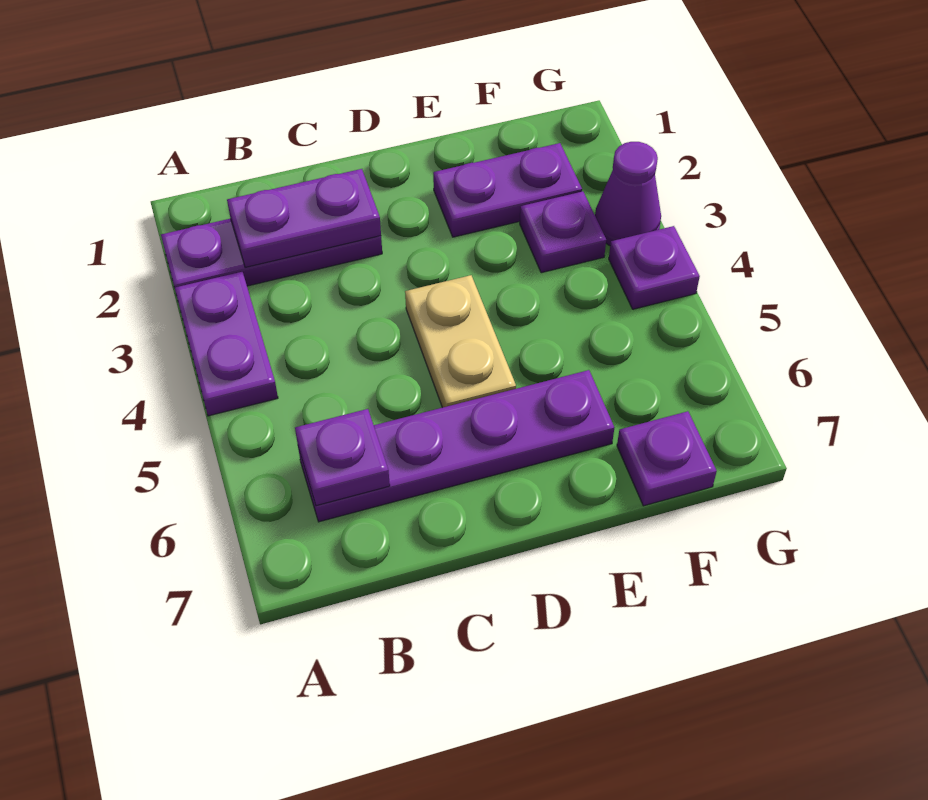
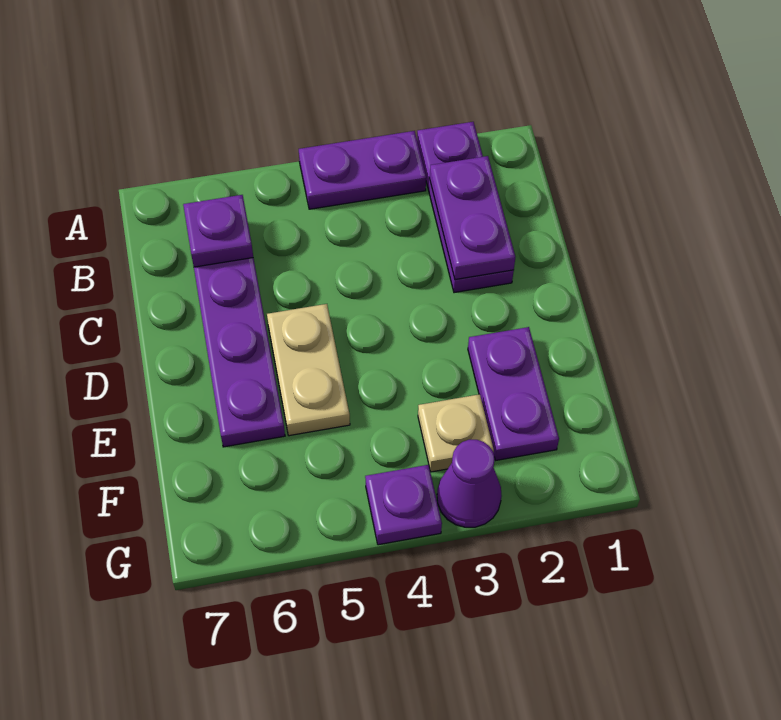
tan 1x2 plate [405,275,516,408] -> tan 1x2 plate turned to [267,304,350,436]
purple 1x1 plate [520,191,606,273] -> tan 1x1 plate [418,394,494,472]
purple 1x1 plate [617,411,717,506] -> none

